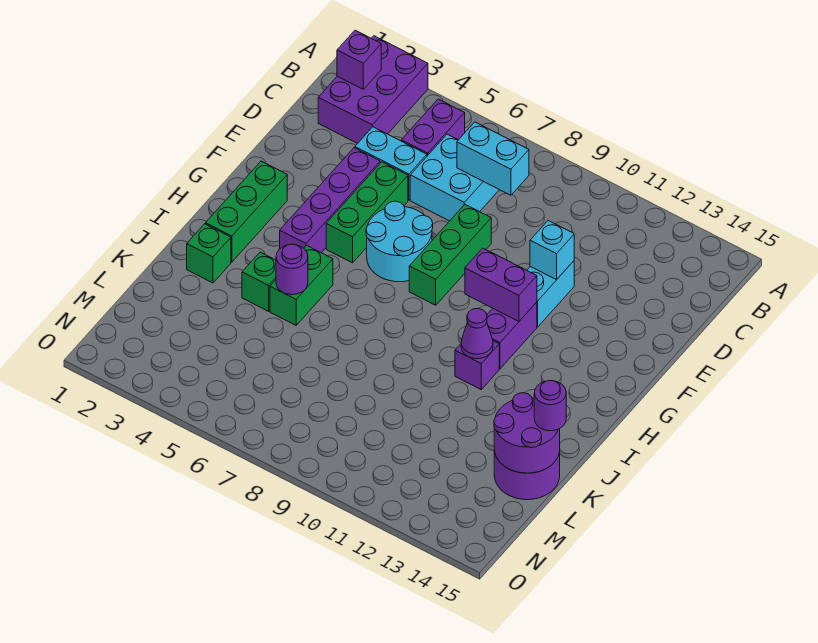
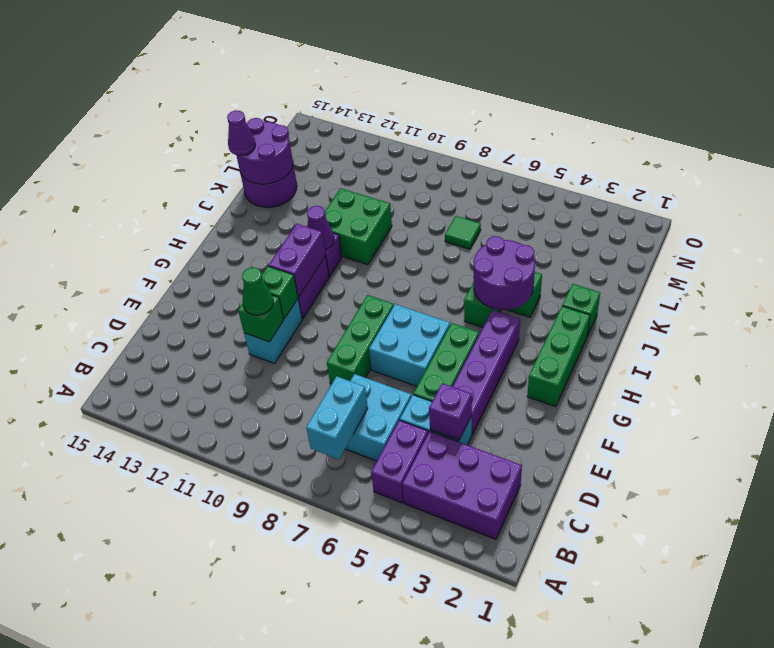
purple 2x3 brick [318,36,428,143] -> purple 2x3 brick turned to [402,431,522,539]
purple 1x1 brick [337,30,381,89] -> purple 1x1 brick moved to [429,383,472,440]
cyan 1x2 brick [457,122,529,195] -> cyan 1x2 brick turned to [306,376,368,459]
cyan 1x1 brick [530,221,574,280] -> green 1x1 brick [238,295,284,342]
none -> green 1x1 cone [242,268,273,315]
cyan 2x2 round brick [366,201,433,282] -> cyan 2x2 brick [369,304,450,386]
none -> green 1x1 brick [262,266,298,319]
purple 1x2 brick [465,248,537,321] -> purple 1x2 brick turned to [269,224,326,297]
purple 1x1 round brick [276,244,308,295] -> purple 2x2 round brick [474,236,535,310]
none -> green 2x2 brick [325,188,392,265]
purple 1x1 round brick [534,381,566,431] -> purple 1x1 cone [227,110,255,156]
none -> green 1x1 tile [445,216,481,249]

